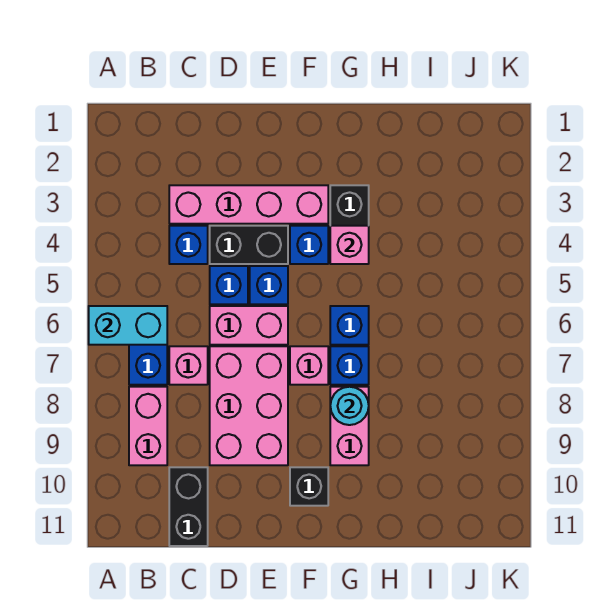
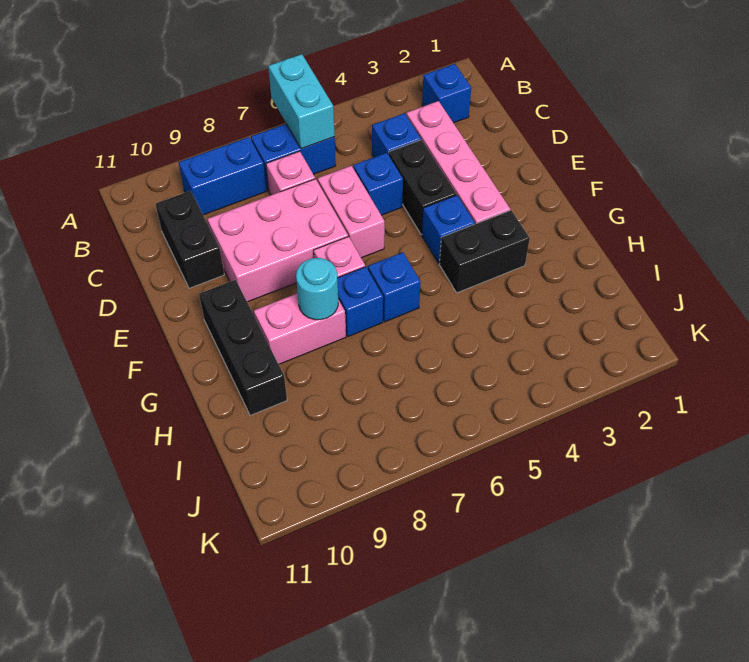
pink 1x2 brick [129,387,167,465] -> blue 1x2 brick [179,137,267,215]
black 1x2 brick [169,467,208,546] -> black 1x2 brick turned to [156,191,224,288]
blue 1x1 brick [250,266,288,304] -> blue 1x1 brick moved to [422,64,471,123]
black 1x1 brick [290,467,328,506] -> black 1x3 brick [199,280,287,416]
pink 1x1 brick [330,226,369,264] -> none

